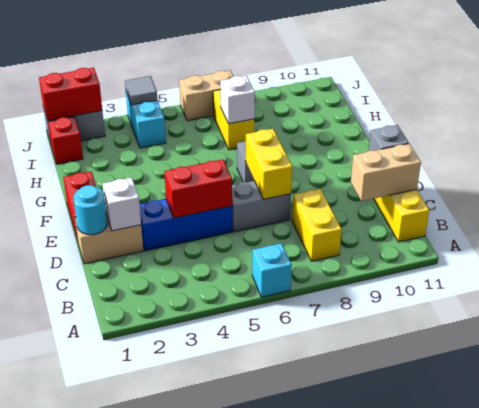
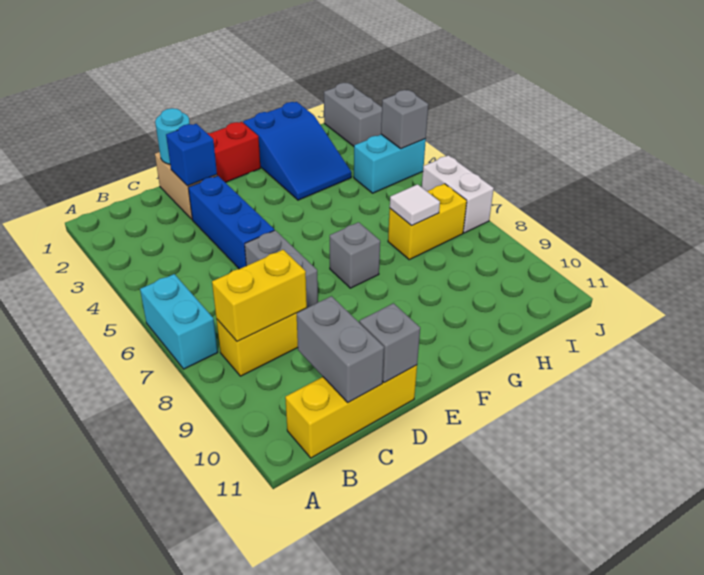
cyan 1x1 brick [252,243,292,297] -> cyan 1x2 brick [140,274,218,369]
tan 1x2 brick [351,144,421,201] -> grey 1x2 brick [297,296,384,403]
white 1x1 brick [102,178,141,231] -> blue 1x1 brick [166,124,217,186]
red 1x2 brick [164,160,232,218] -> none
yellow 1x2 brick [245,129,292,199] -> yellow 1x2 brick moved to [212,250,307,342]
none -> blue 2x3 slope [243,102,352,200]
white 1x1 brick [220,76,255,124] -> white 1x1 tile [390,184,440,226]
red 1x1 brick [48,117,83,164] -> none
red 1x2 brick [39,68,102,120] -> none
grey 1x1 tile [125,76,157,105] -> grey 1x1 brick [381,90,428,149]
tan 1x2 brick [179,70,234,121] -> white 1x2 brick [422,155,494,233]

